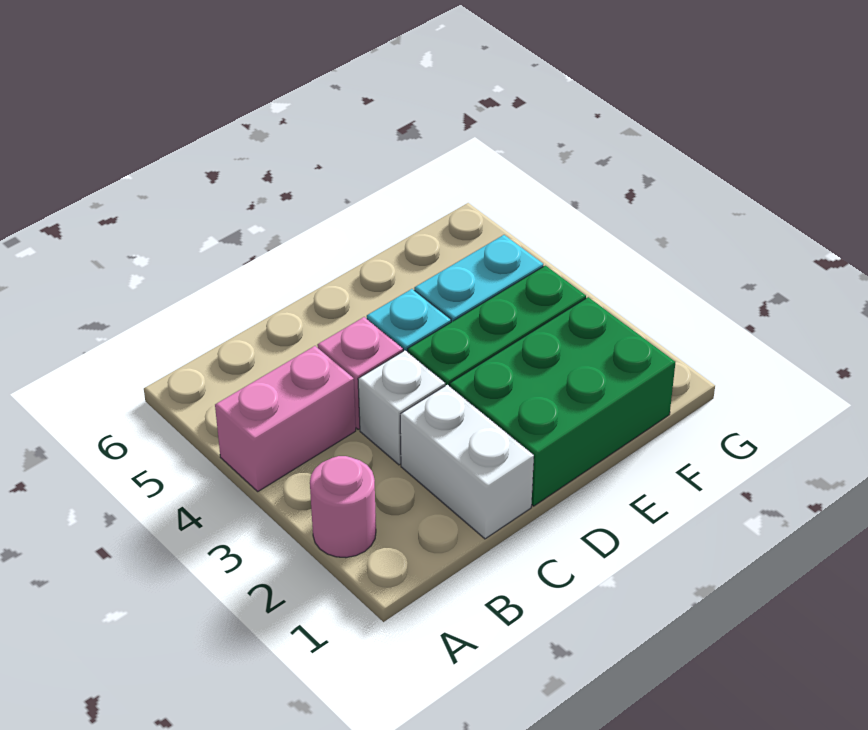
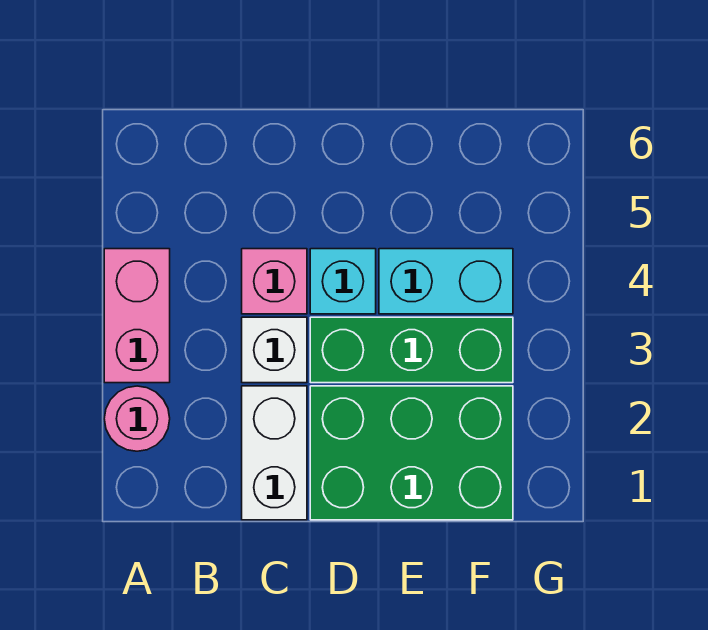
pink 1x2 brick [215,346,356,491] -> pink 1x2 brick turned to [104,249,170,383]

